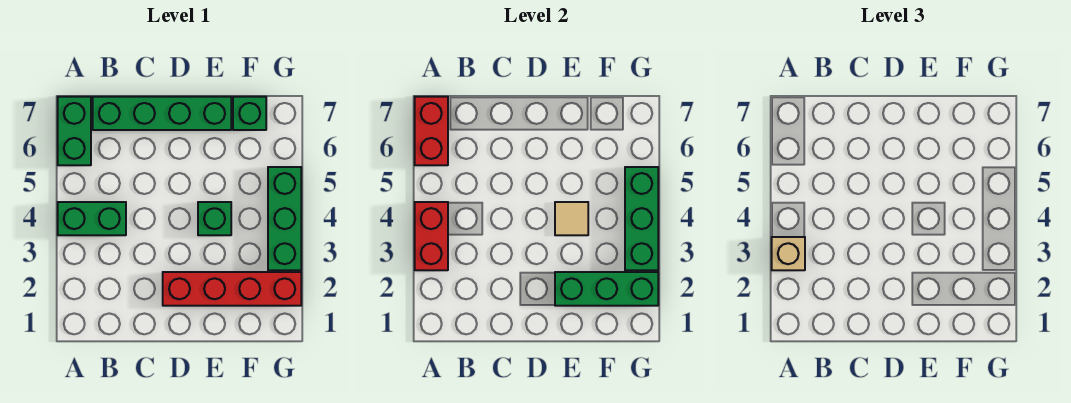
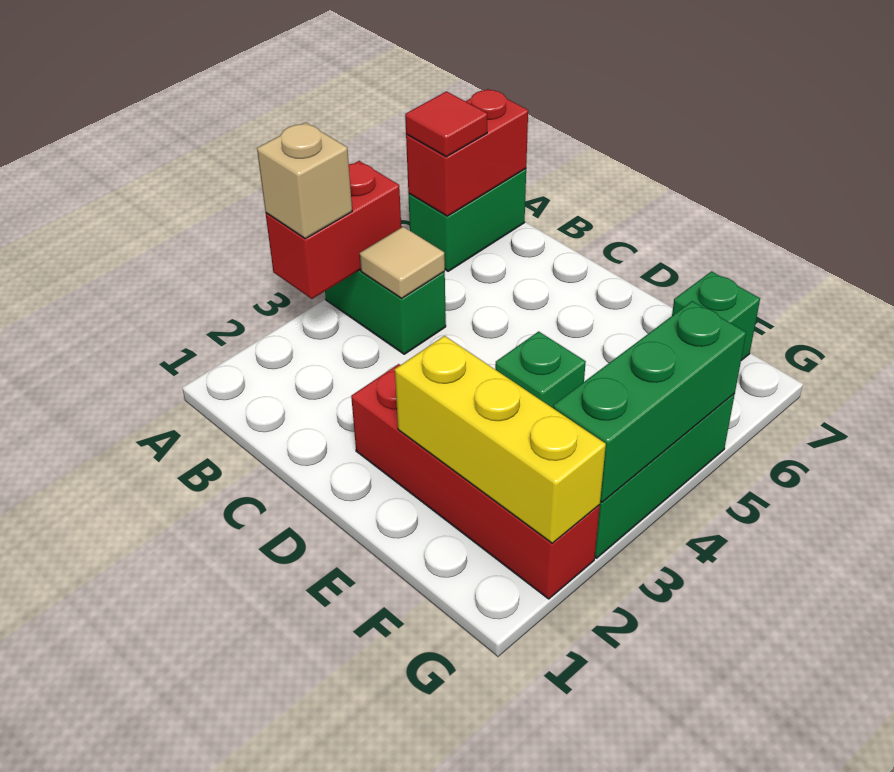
none -> red 1x1 tile [405,91,487,157]
green 1x4 brick [93,97,231,130] -> none
green 1x3 brick [555,272,658,306] -> yellow 1x3 brick [395,336,606,543]
tan 1x1 tile [555,202,588,235] -> tan 1x1 tile moved to [360,227,445,298]

